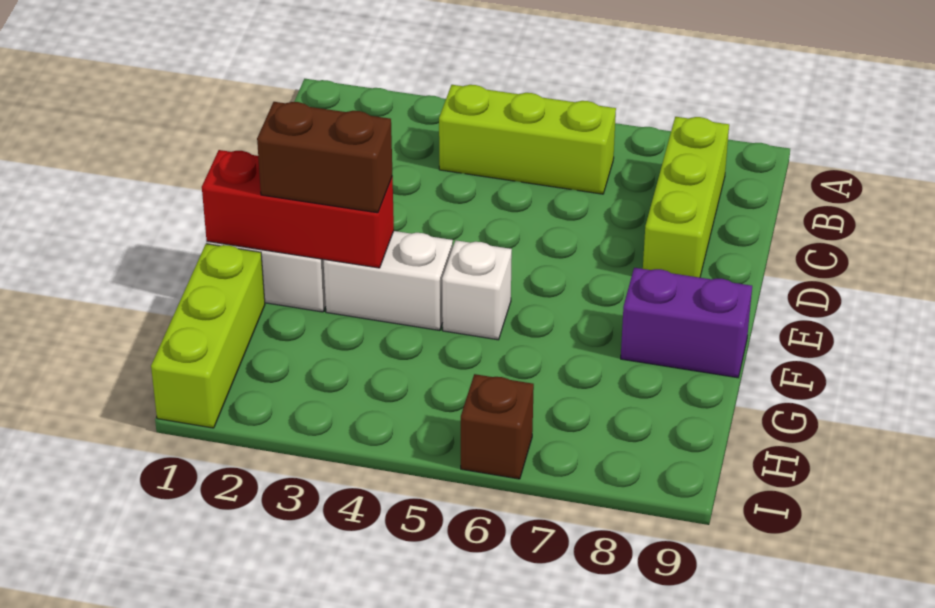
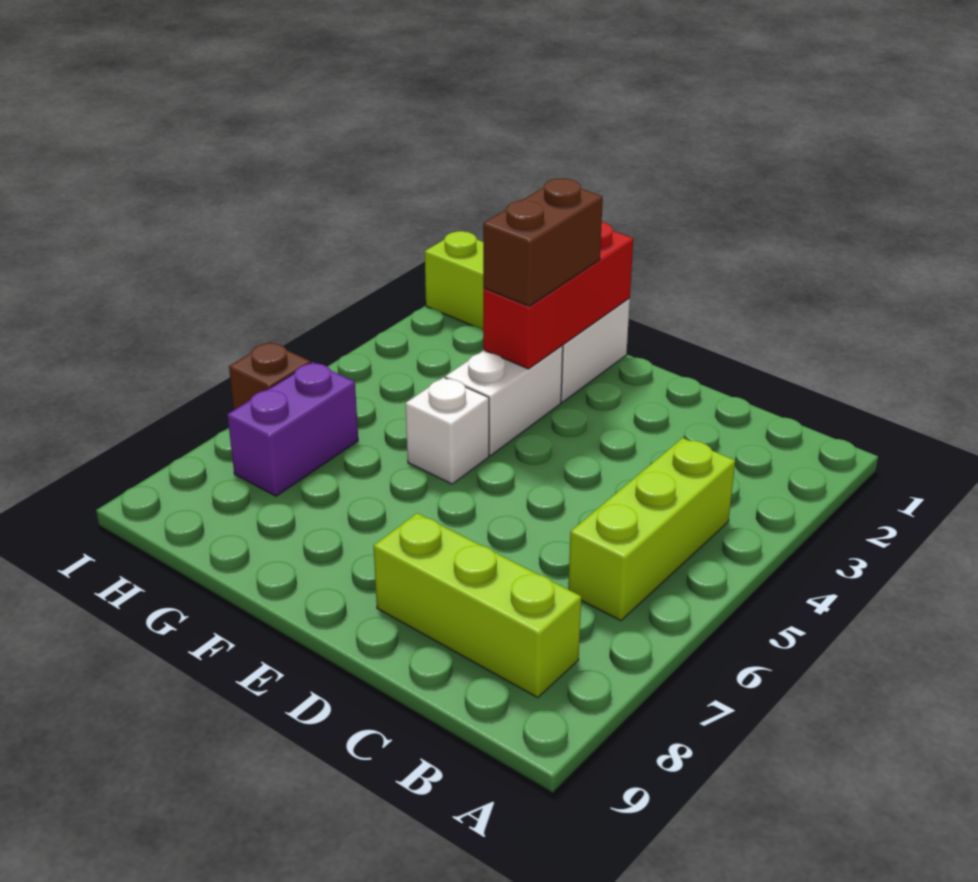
purple 1x2 brick [621,268,752,378] -> purple 1x2 brick moved to [227,362,358,496]

